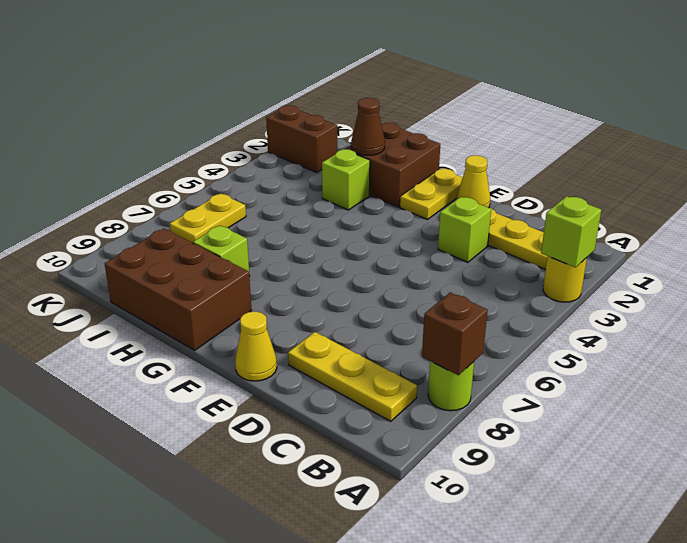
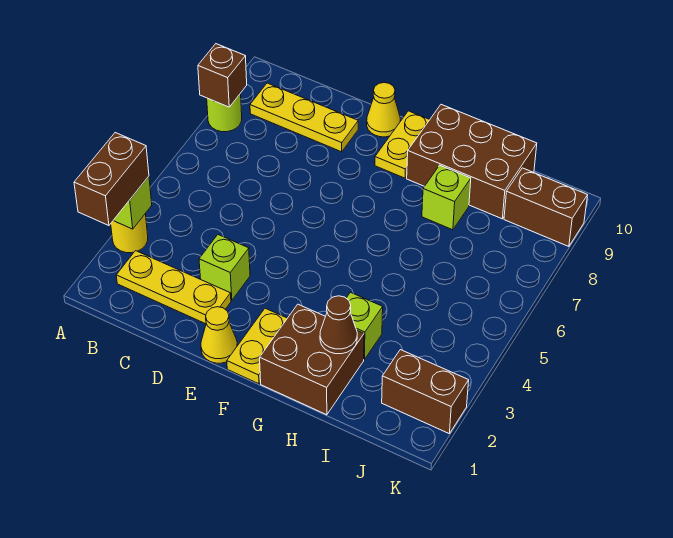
none -> brown 1x2 brick [74,133,149,226]
yellow 1x2 plate [170,193,246,243] -> yellow 1x2 plate moved to [375,111,430,178]
none -> brown 1x2 brick [504,168,588,247]

